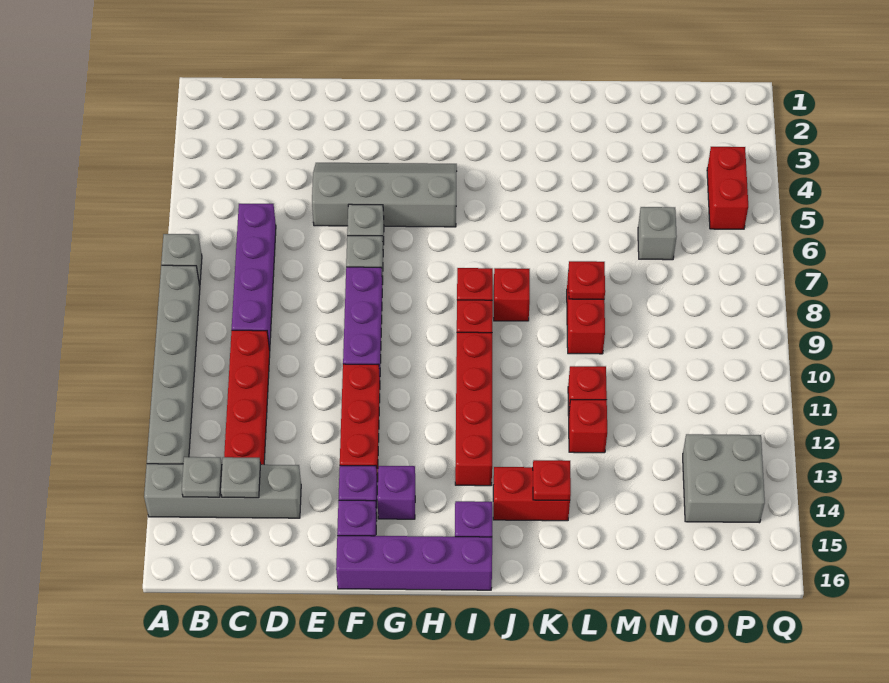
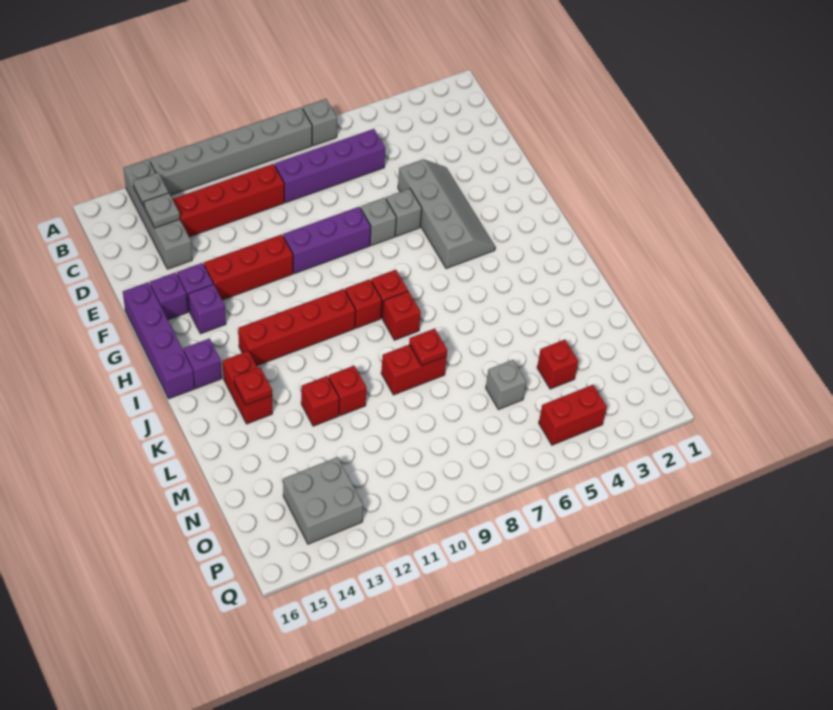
none -> red 1x1 brick [537,340,578,389]

